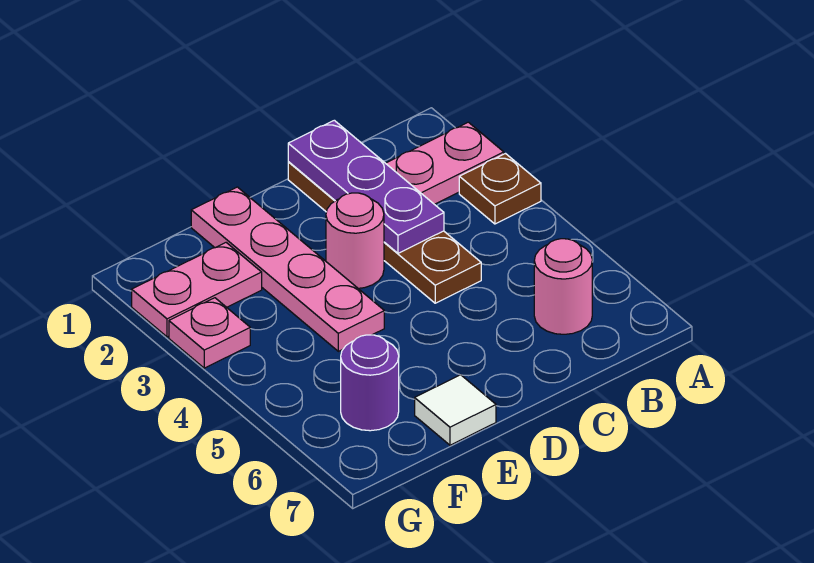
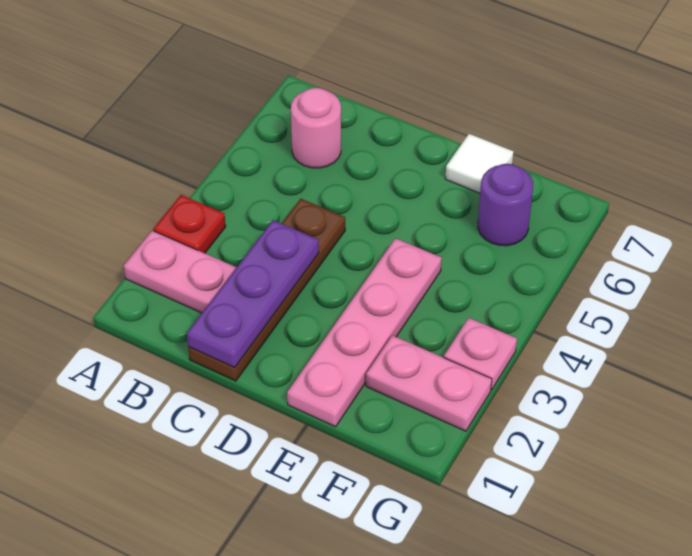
brown 1x1 plate [459,154,541,224] -> red 1x1 plate [154,195,226,253]
pink 1x1 round brick [326,193,384,288] -> none

